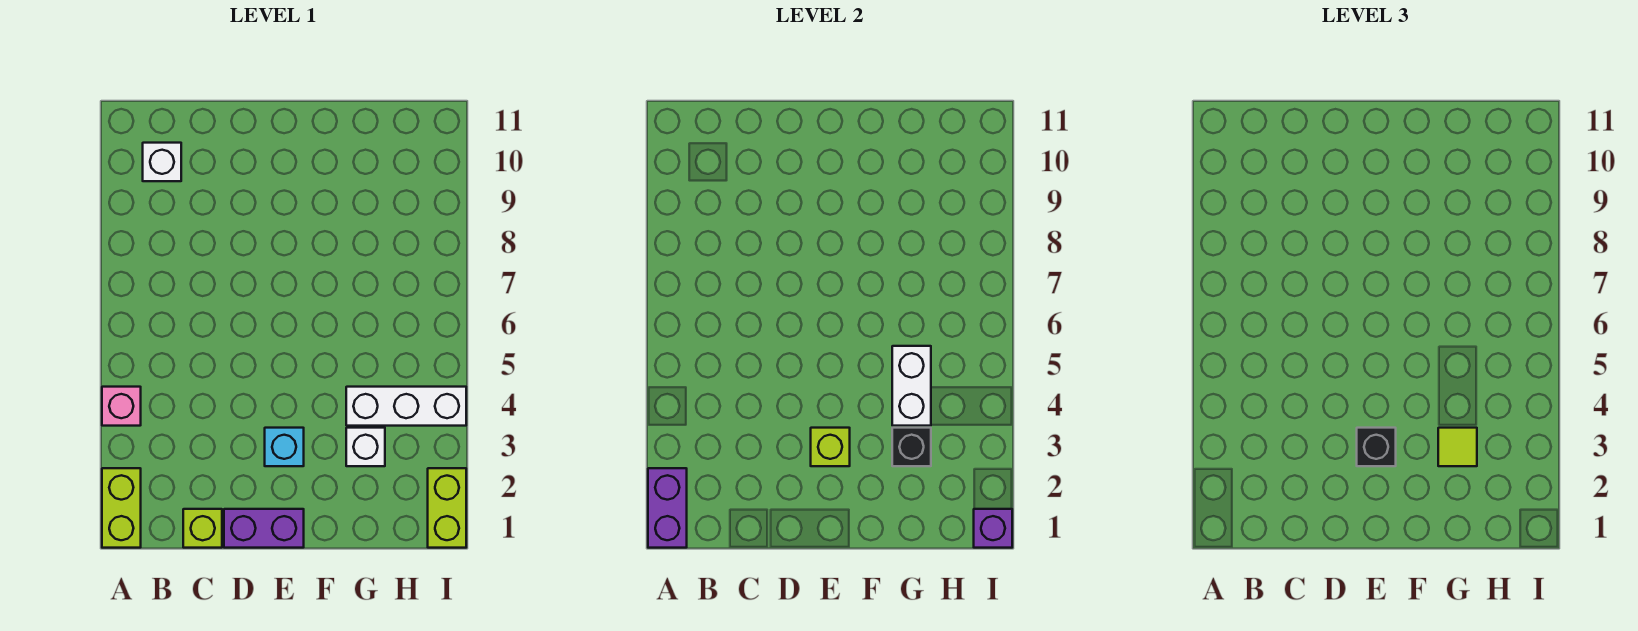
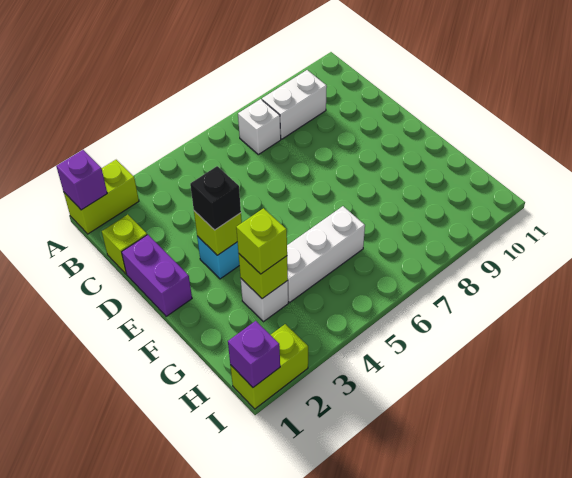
purple 1x2 brick [648,468,687,548] -> purple 1x1 brick [56,150,107,210]
pink 1x1 brick [102,387,141,426] -> none
white 1x1 brick [143,143,181,181] -> white 1x1 brick moved to [238,99,281,154]
black 1x1 brick [892,428,931,466] -> lime 1x1 brick [239,254,288,299]
lime 1x1 tile [1438,428,1477,466] -> lime 1x1 brick [236,208,287,274]
white 1x3 brick [346,387,466,426] -> white 1x3 brick turned to [287,206,365,302]
white 1x2 brick [892,346,931,426] -> white 1x2 brick moved to [262,70,327,139]

